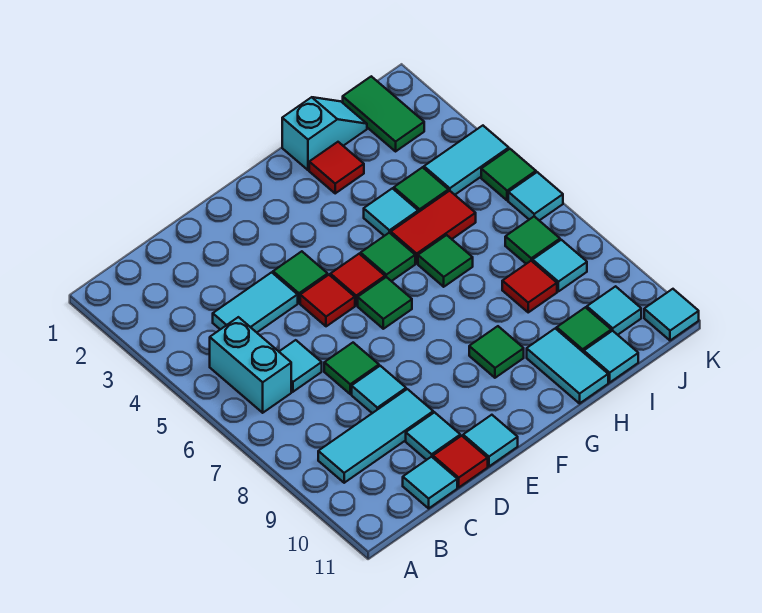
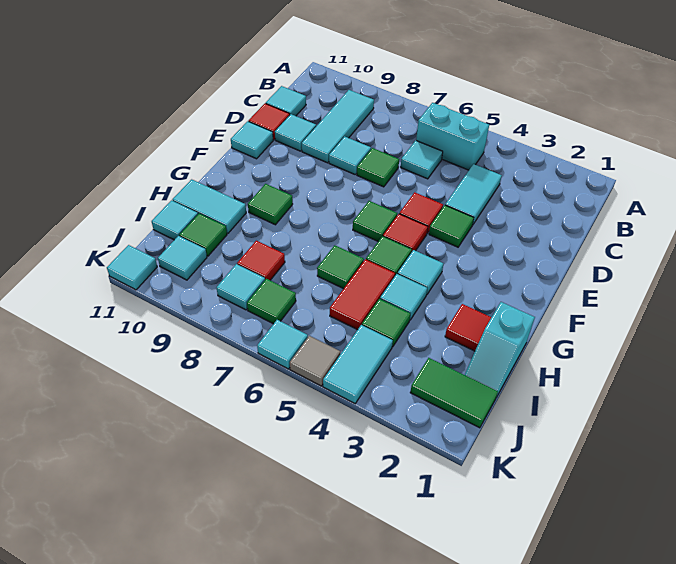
none -> cyan 1x1 tile [397,250,443,295]
green 1x1 tile [481,149,536,201] -> grey 1x1 tile [290,336,340,386]

